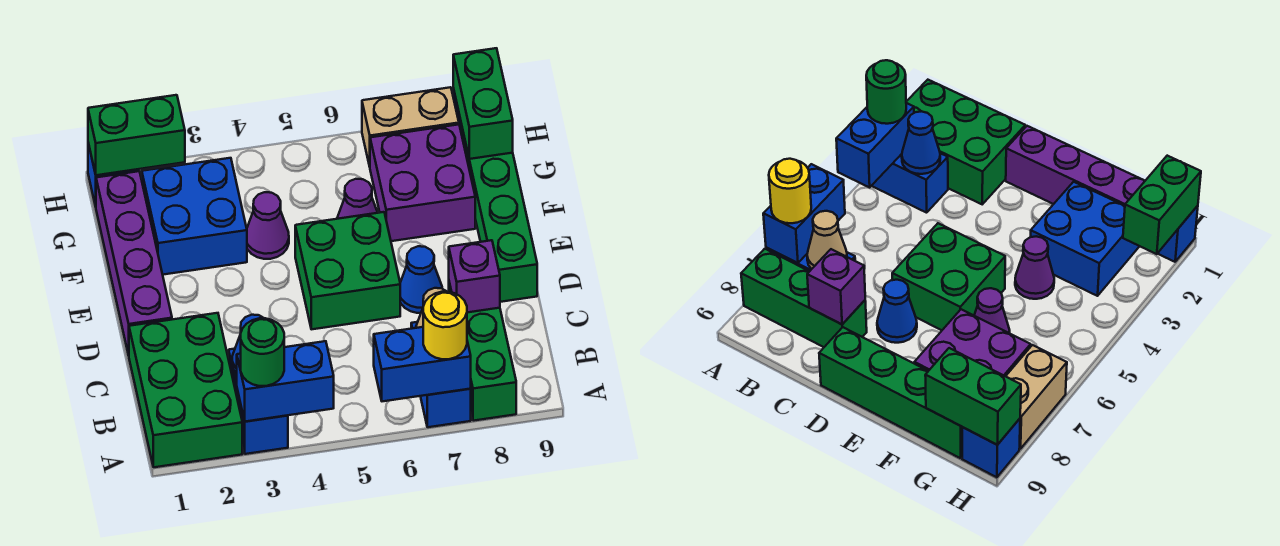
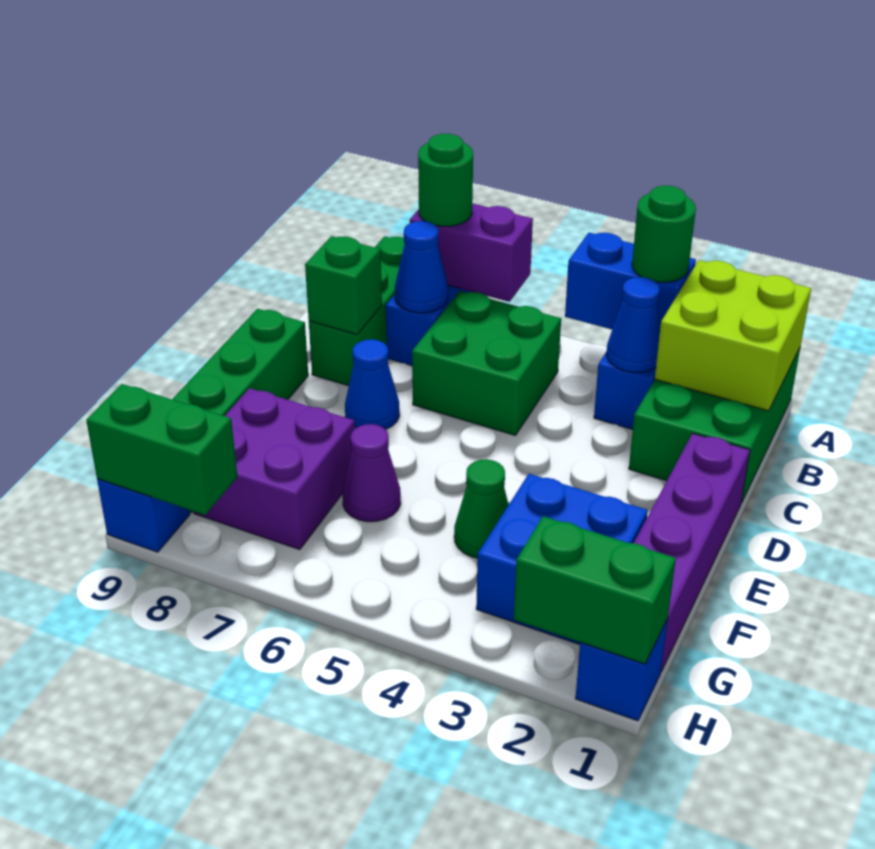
none -> lime 2x2 brick [655,260,811,411]
blue 1x2 brick [374,327,471,401] -> purple 1x2 brick [410,203,533,302]
yellow 1x1 round brick [423,292,467,359] -> green 1x1 round brick [418,134,473,226]
tan 1x1 cone [807,211,847,269] -> blue 1x1 cone [395,221,448,313]
purple 1x1 brick [449,240,500,312] -> green 1x1 brick [305,236,382,335]
green 2x2 brick [295,212,400,329] -> green 2x2 brick moved to [412,291,561,436]
purple 1x1 cone [247,192,289,259] -> green 1x1 cone [454,459,509,558]
green 1x2 brick [453,48,513,159] -> green 1x2 brick turned to [86,384,237,515]
tan 1x2 brick [362,87,459,166] -> none

